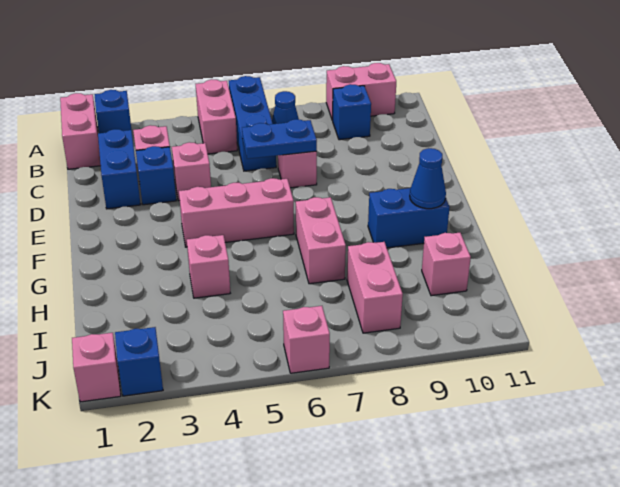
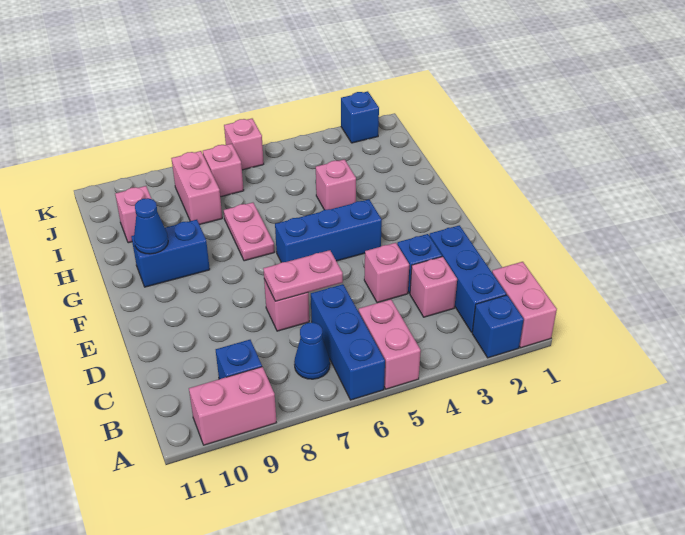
blue 1x2 brick [98,129,141,209] -> blue 1x3 brick [429,225,506,332]
blue 1x2 plate [242,119,317,159] -> pink 1x2 plate [263,250,343,301]
pink 1x3 brick [179,178,294,247] -> blue 1x3 brick [275,199,382,262]
pink 1x2 brick [296,197,346,284] -> pink 1x2 plate [224,203,274,261]
pink 1x1 brick [72,333,121,402] -> pink 1x1 brick moved to [203,144,244,197]

